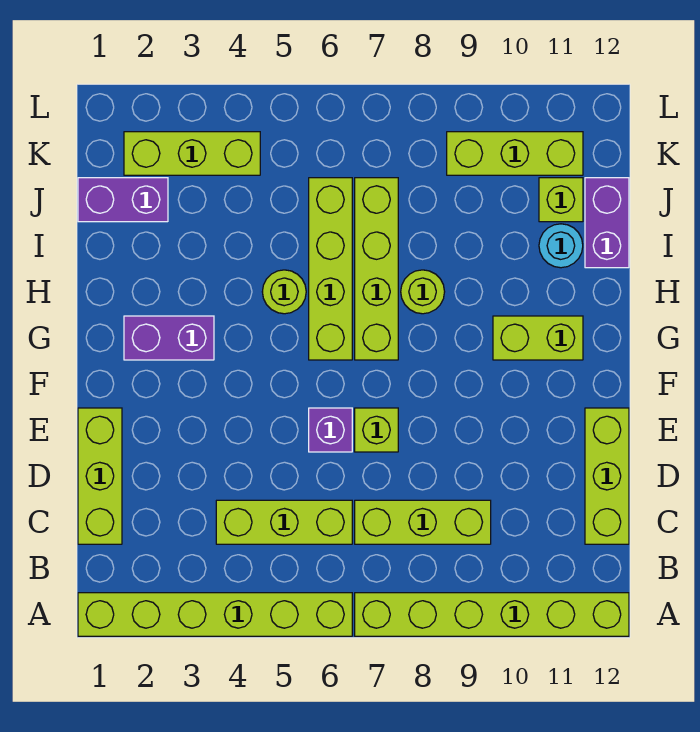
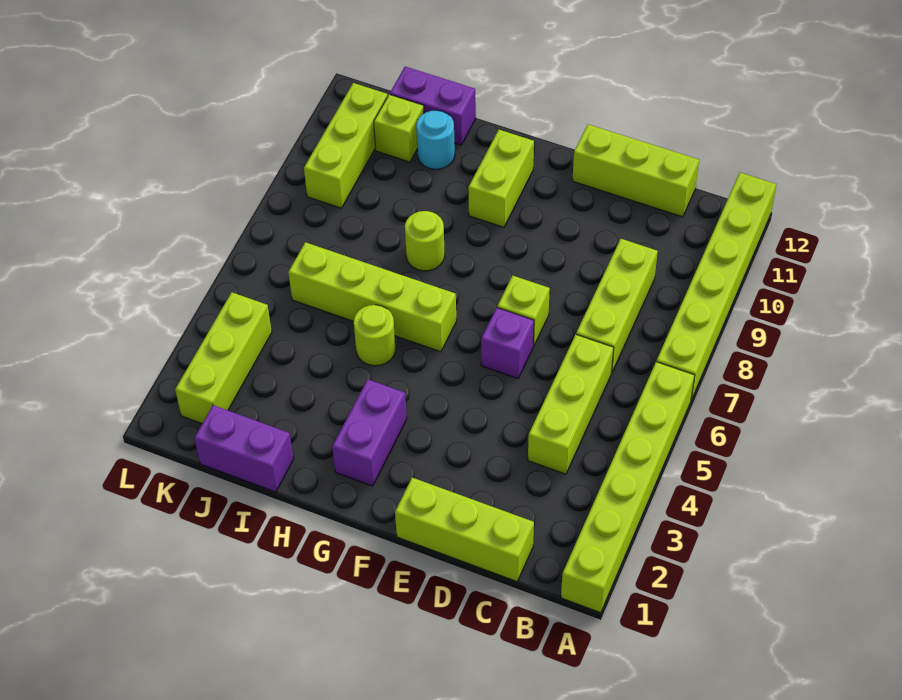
lime 1x4 brick [355,178,398,360] -> none
purple 1x2 brick [78,178,168,222] -> purple 1x2 brick turned to [194,405,293,492]

